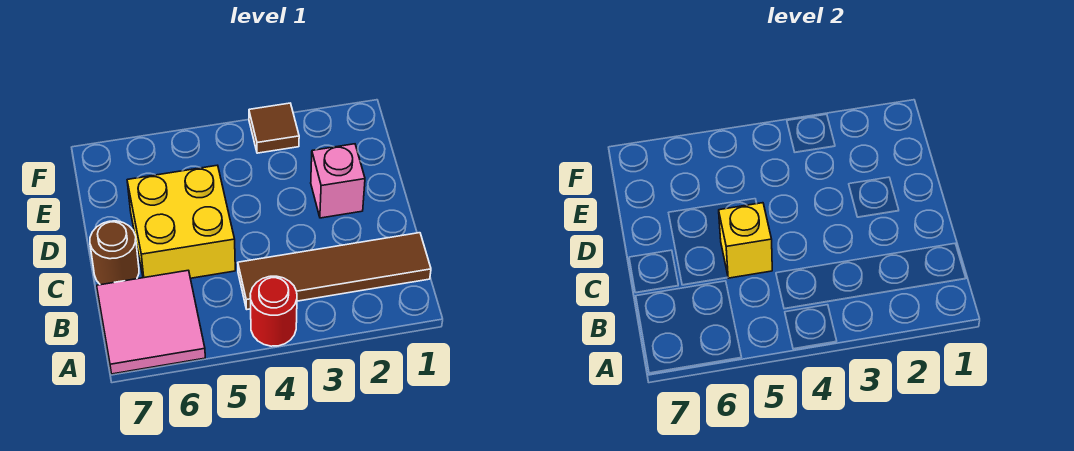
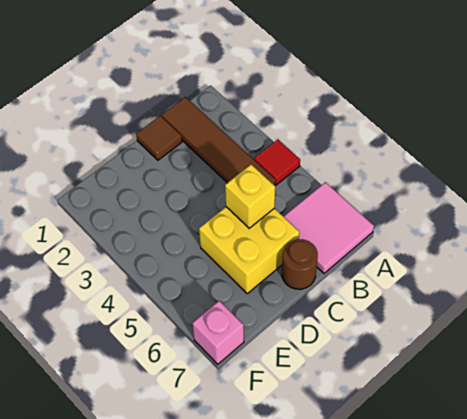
red 1x1 round brick [250,276,297,346] -> red 1x1 tile [254,140,300,185]
pink 1x1 brick [311,144,365,218] -> pink 1x1 brick moved to [193,301,244,364]
brown 1x1 tile [249,103,299,153] -> brown 1x1 tile moved to [136,116,182,160]

